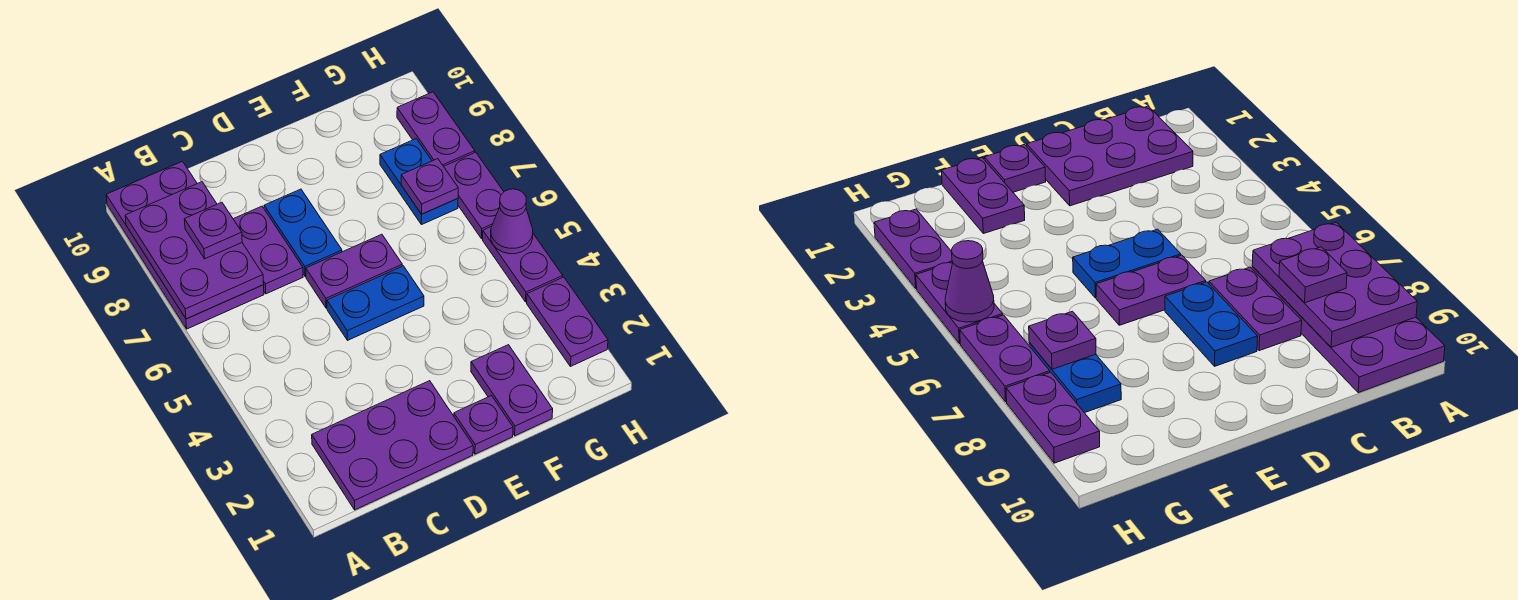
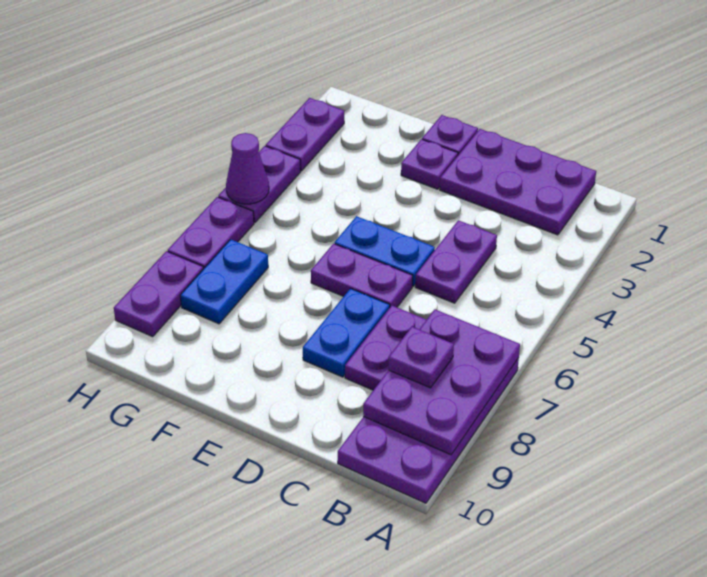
purple 1x2 plate [471,345,553,436] -> purple 1x2 plate moved to [415,220,497,303]
purple 1x1 plate [401,159,458,214] -> purple 1x1 plate moved to [401,139,458,189]

